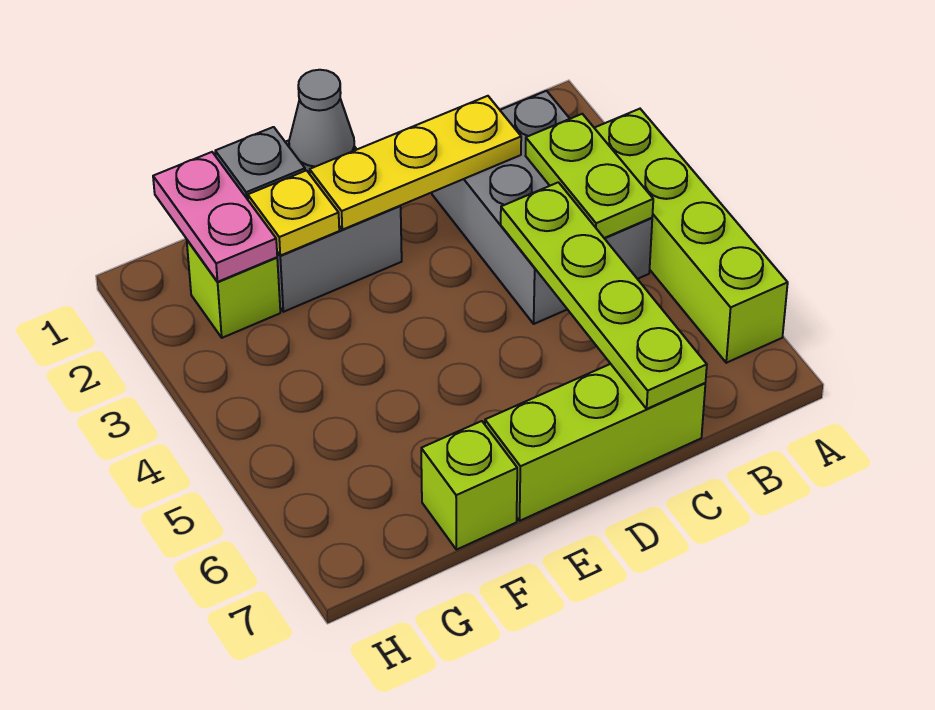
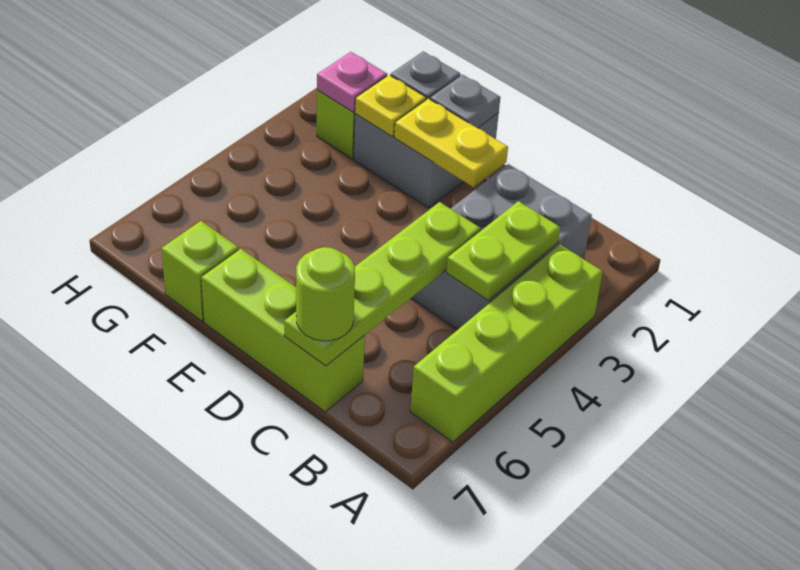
yellow 1x3 plate [310,96,521,230] -> yellow 1x2 plate [394,99,508,187]
none -> lime 1x1 round brick [296,247,355,341]
grey 1x1 cone [289,70,355,174] -> grey 1x1 plate [430,74,500,128]
pink 1x2 plate [153,152,277,282] -> pink 1x1 plate [317,52,387,112]

